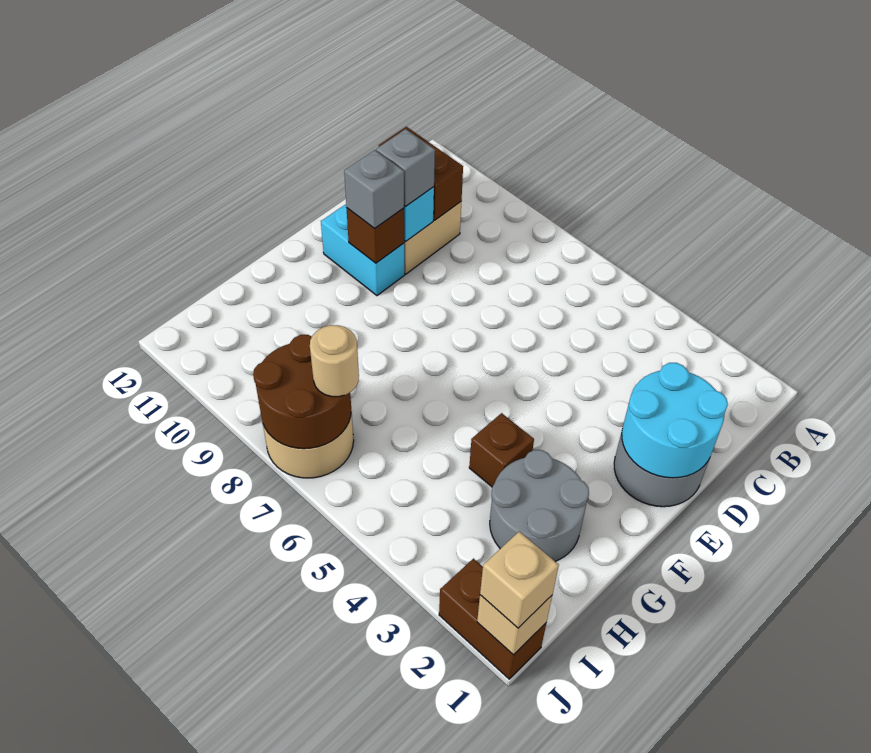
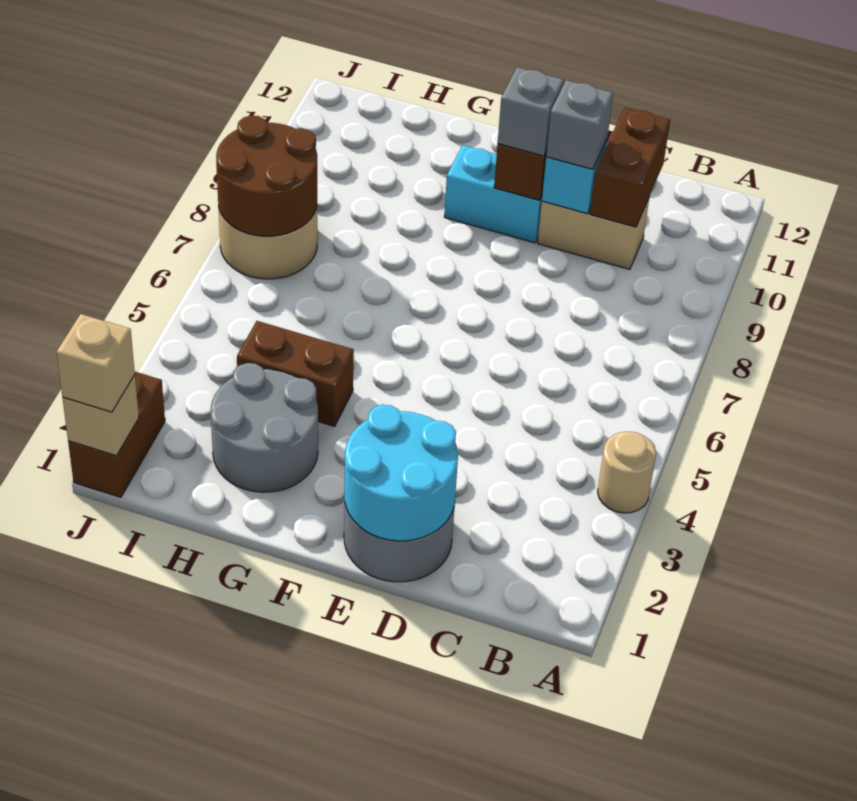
cyan 1x2 brick [321,204,405,296] -> cyan 1x2 brick turned to [444,145,542,243]
brown 1x1 brick [469,413,534,487] -> brown 1x2 brick [237,321,354,426]
tan 1x1 round brick [310,325,359,397] -> tan 1x1 round brick moved to [598,432,656,513]

